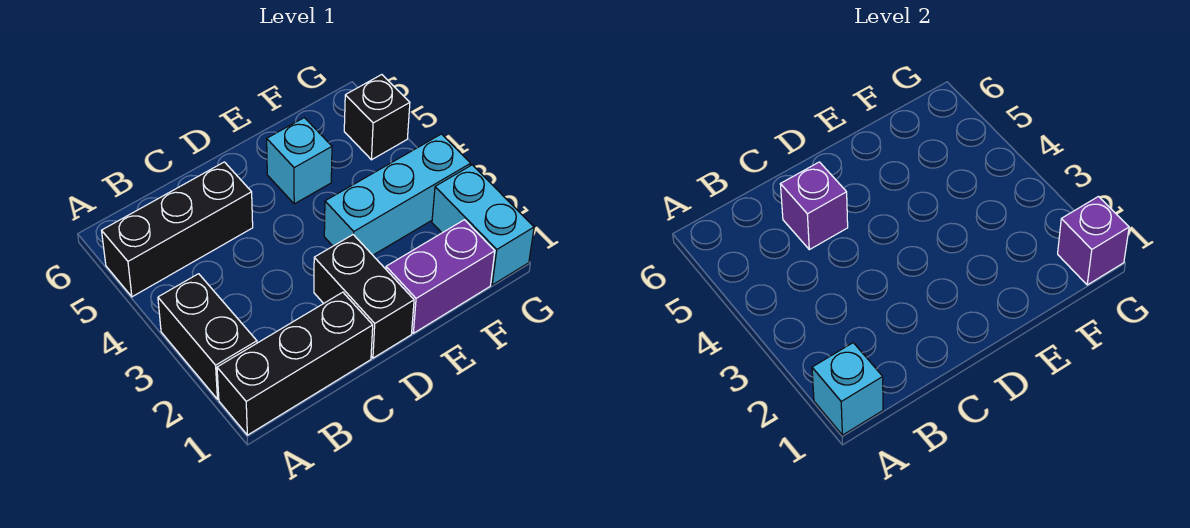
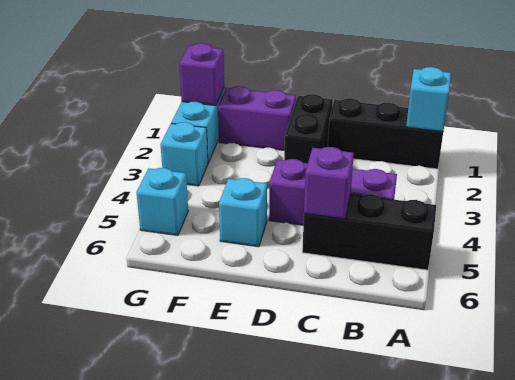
black 1x2 brick [158,274,257,399] -> none
none -> purple 1x3 brick [269,159,397,225]
cyan 1x3 brick [324,134,471,255] -> cyan 1x1 brick [161,122,208,186]
black 1x1 brick [344,75,410,160] -> cyan 1x1 brick [136,168,188,236]

